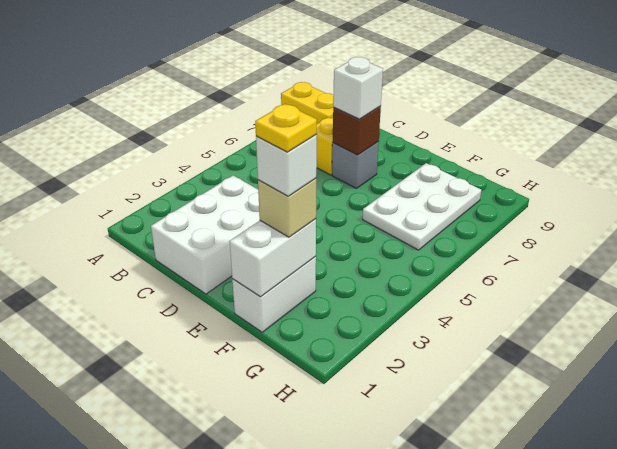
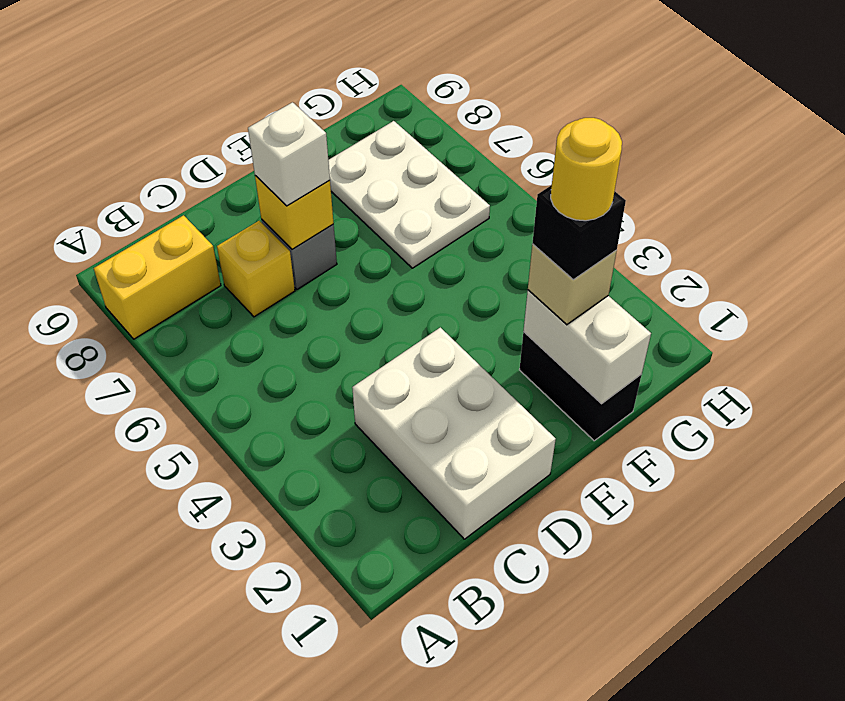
brown 1x1 brick [333,106,381,155] -> yellow 1x1 brick [255,176,334,249]
white 1x2 brick [232,256,316,332] -> black 1x2 brick [520,332,642,441]
white 1x1 brick [256,134,317,196] -> black 1x1 brick [532,185,626,280]
yellow 1x1 plate [255,104,317,152] -> yellow 1x1 round brick [551,118,622,221]

